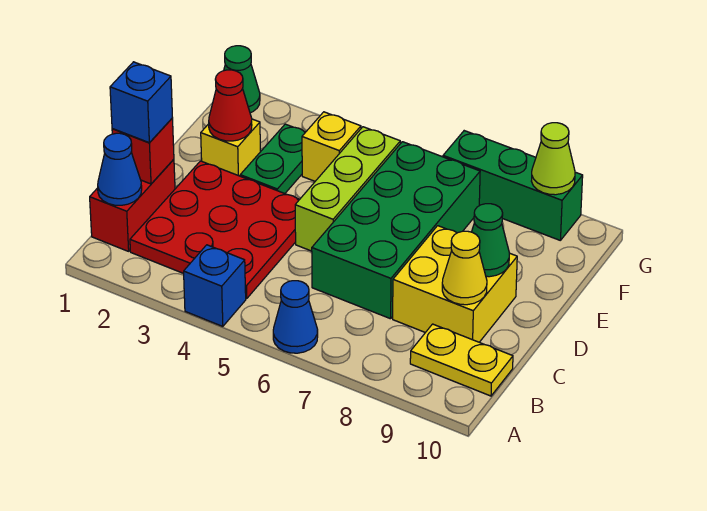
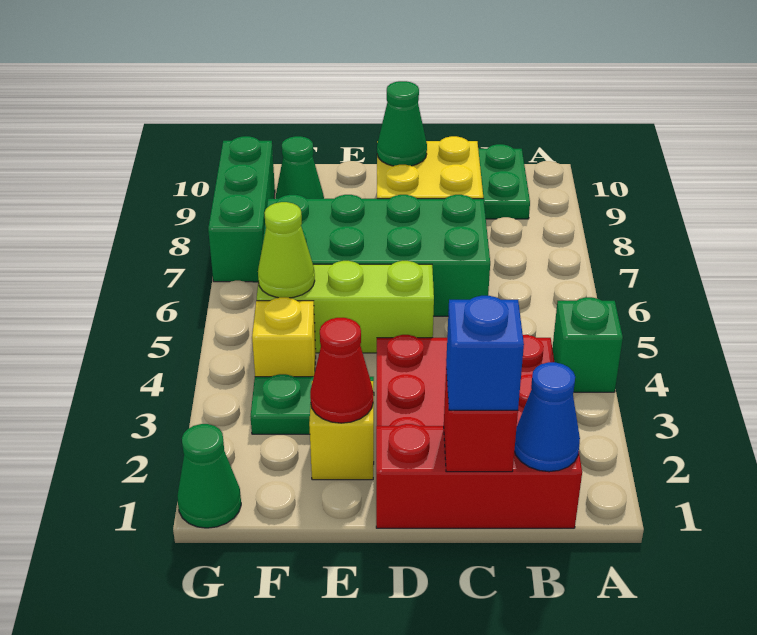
blue 1x1 brick [184,245,246,326] -> green 1x1 brick [552,297,623,392]
blue 1x1 cone [273,281,318,353] -> none
red 1x2 brick [90,159,175,251] -> red 1x3 brick [376,424,582,528]
yellow 1x2 plate [410,324,513,396] -> green 1x2 plate [478,144,530,219]
yellow 1x1 cone [442,231,487,305] -> none
none -> green 1x1 cone [275,136,324,199]
lime 1x1 cone [531,123,575,195] -> lime 1x1 cone moved to [258,202,315,298]

